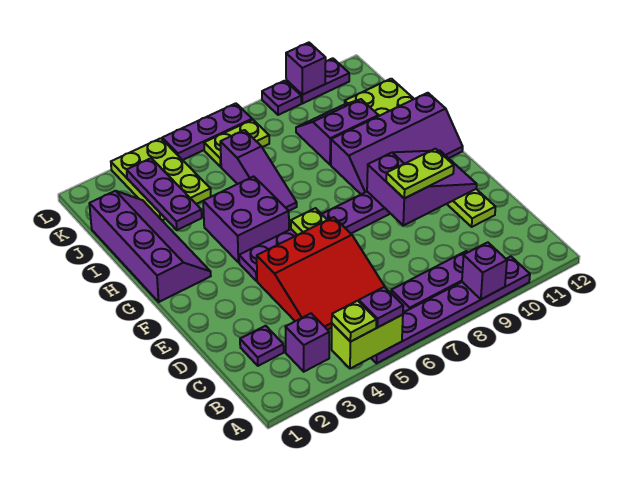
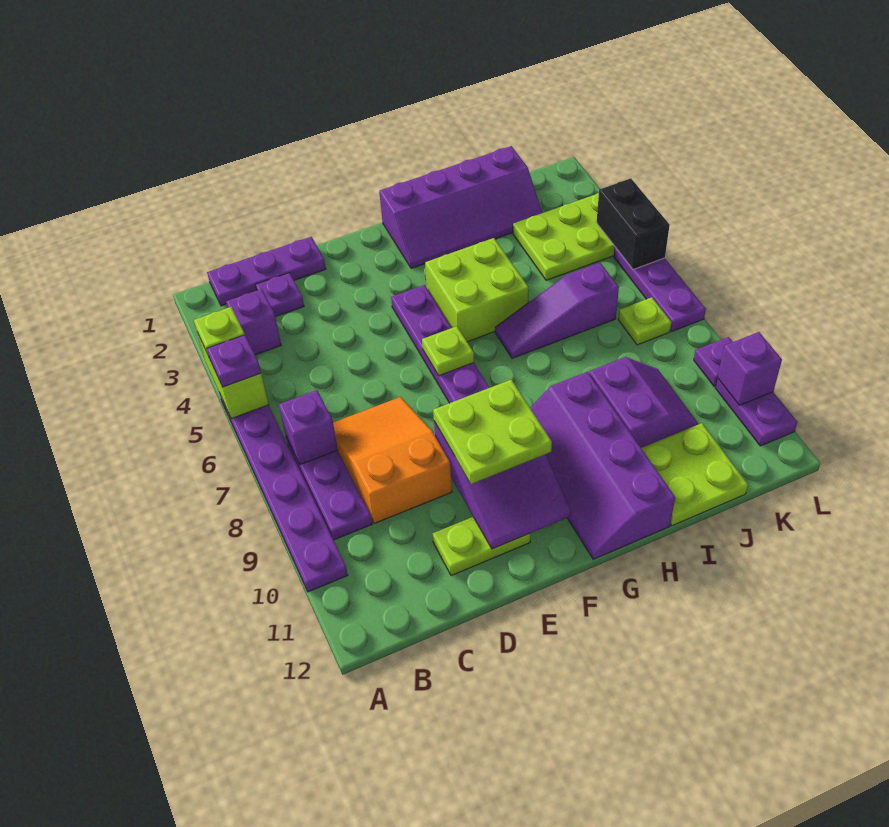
purple 1x1 brick [462,242,507,299] -> purple 1x1 brick moved to [279,390,338,465]
red 3x3 slope [257,217,385,330] -> none
none -> orange 2x3 slope [333,397,452,524]
lime 1x2 plate [386,149,454,198] -> lime 2x2 plate [433,380,552,484]
purple 2x2 brick [203,176,289,263] -> lime 2x2 brick [425,238,529,342]
purple 1x3 plate [127,158,202,230] -> purple 1x3 plate moved to [207,237,326,306]
lime 1x2 plate [204,120,269,167] -> lime 1x1 plate [618,297,671,345]
none -> black 1x2 brick [596,178,670,270]

